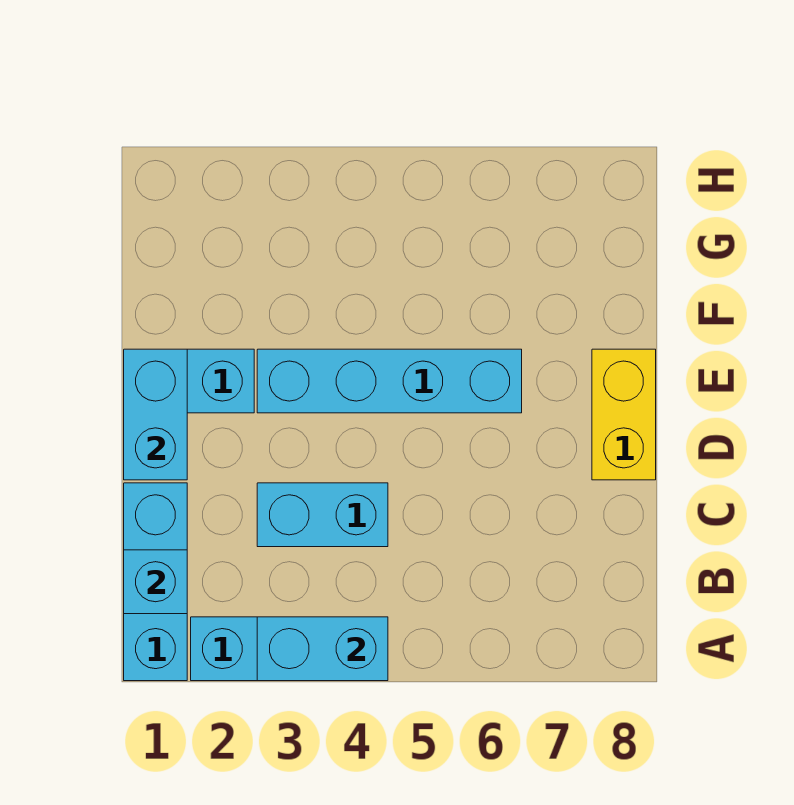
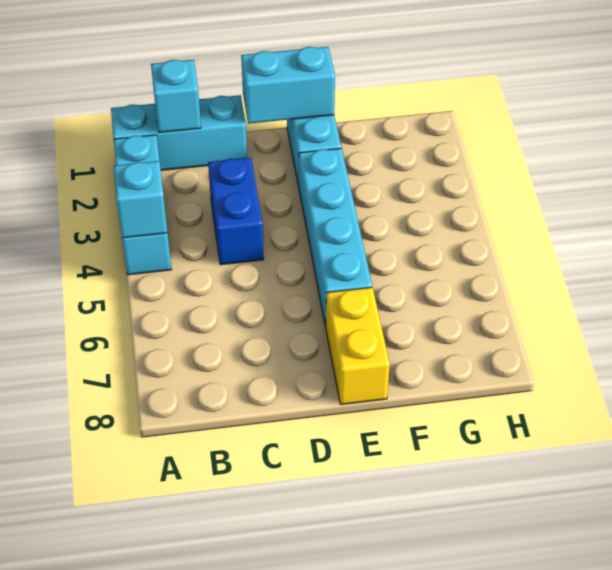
cyan 1x2 brick [257,617,388,681] -> cyan 1x1 brick [114,161,168,238]
cyan 1x2 brick [257,483,388,547] -> blue 1x2 brick [208,158,264,265]
yellow 1x2 brick [592,349,656,480] -> yellow 1x2 brick turned to [326,287,390,404]

